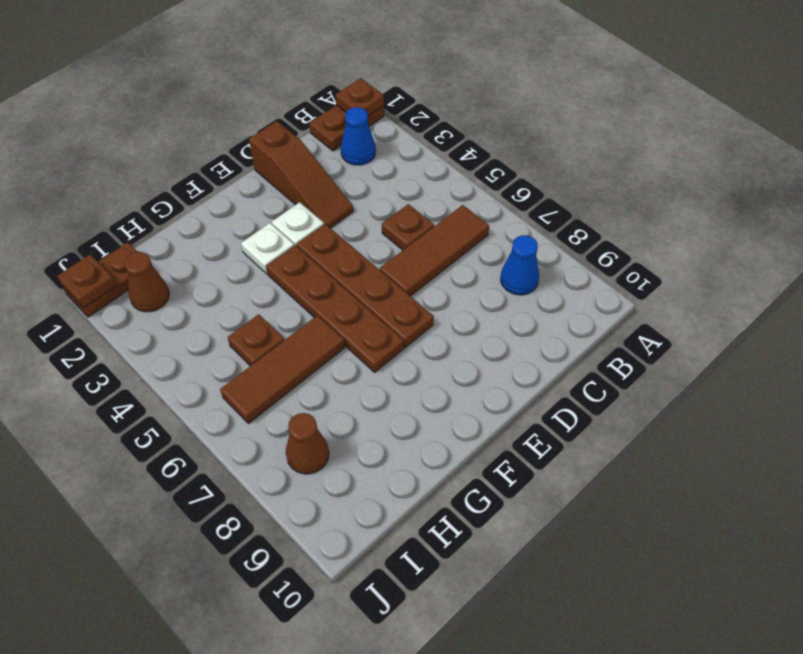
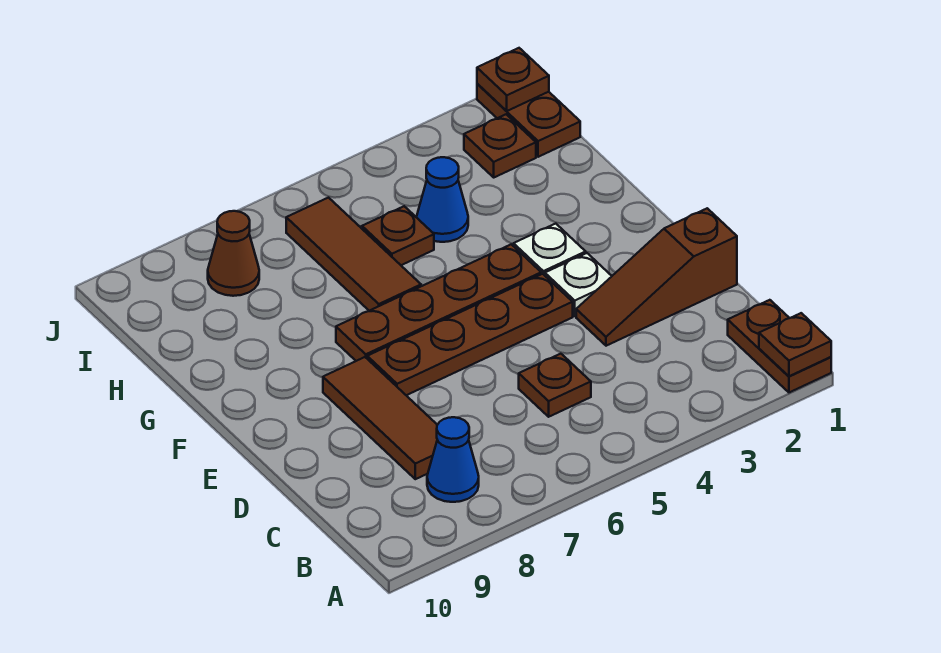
blue 1x1 cone [341,107,376,165] -> blue 1x1 cone moved to [417,157,468,242]
brown 1x3 tile [380,205,489,296] -> brown 1x3 tile moved to [323,357,437,479]
brown 1x1 cone [124,252,169,312] -> brown 1x1 plate [464,114,536,177]

